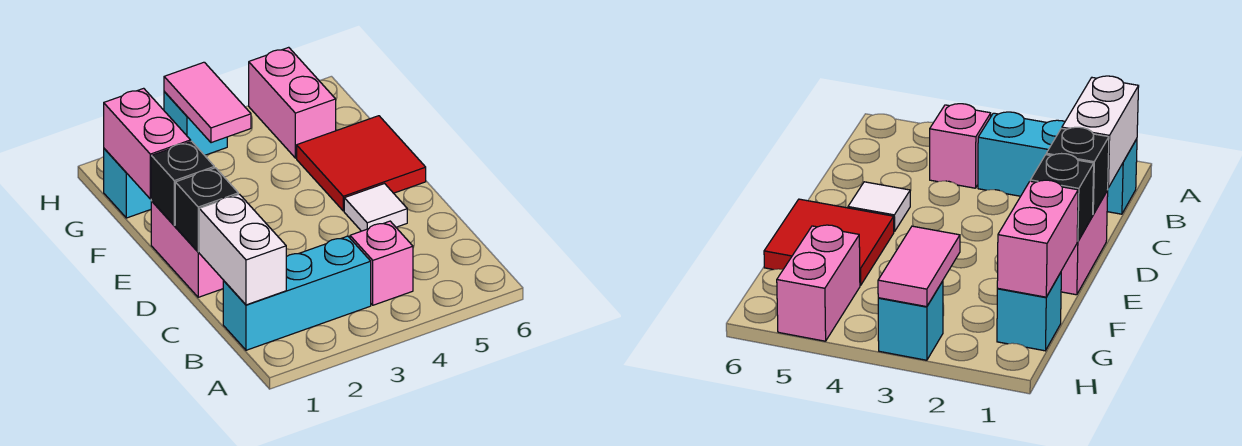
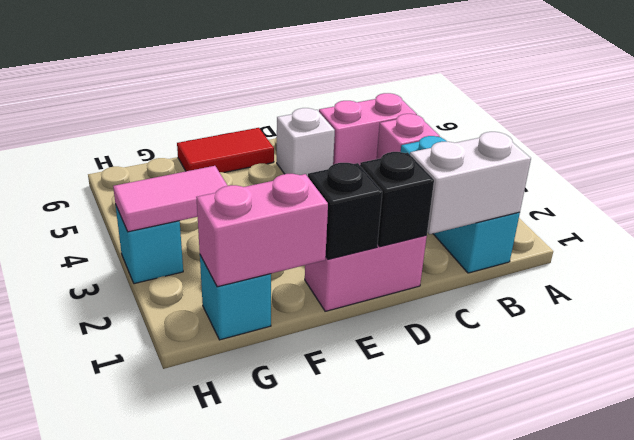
white 1x1 tile [344,184,407,231] -> white 1x1 brick [277,108,335,176]
red 2x2 tile [297,116,426,211] -> red 1x2 tile [177,128,274,173]
pink 1x2 brick [249,47,336,158] -> pink 1x2 brick moved to [319,93,417,165]

